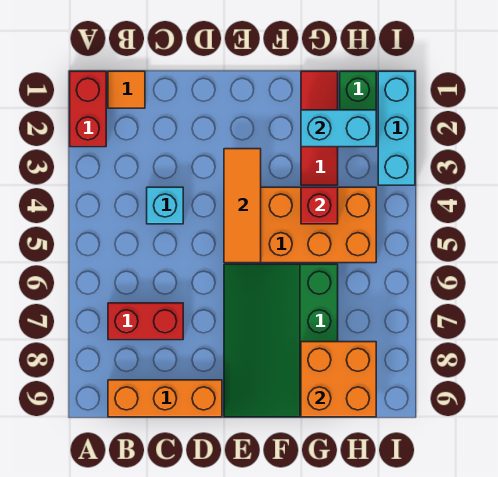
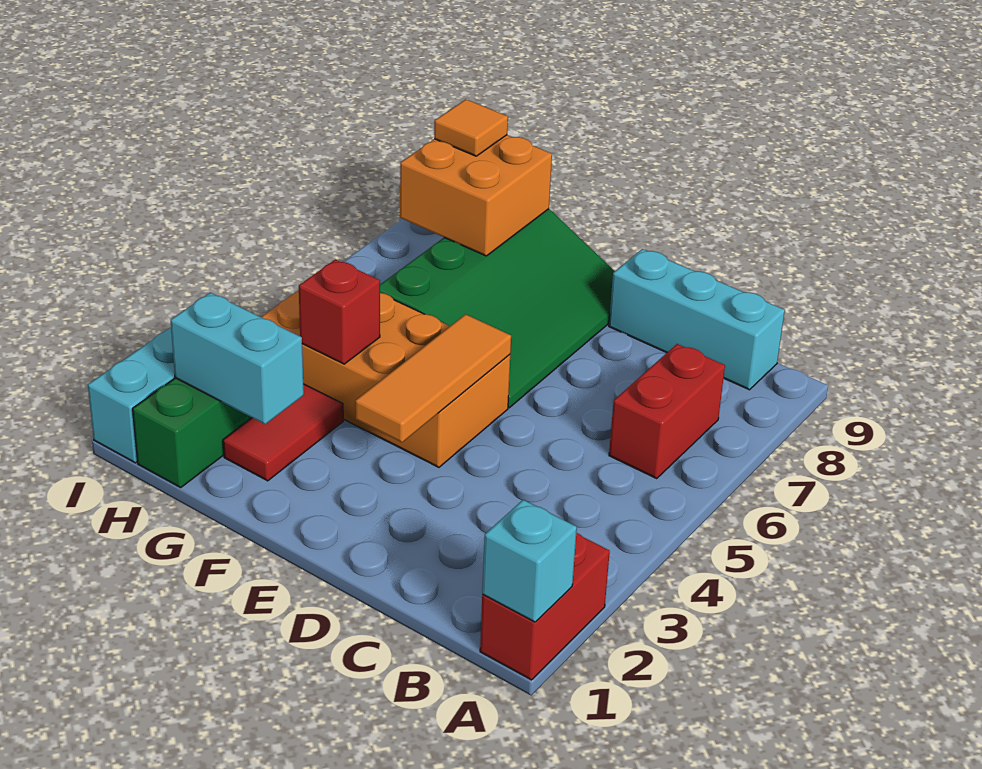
orange 1x1 tile [108,71,145,108] -> orange 1x1 tile moved to [434,99,508,156]
red 1x2 brick [108,303,183,340] -> red 1x2 brick turned to [609,344,725,479]
orange 1x3 brick [108,380,222,417] -> cyan 1x3 brick [609,249,785,390]
cyan 1x1 brick [147,187,183,224] -> cyan 1x1 brick moved to [482,500,577,622]
red 1x3 tile [301,71,338,185] -> red 1x2 tile [223,384,343,481]

